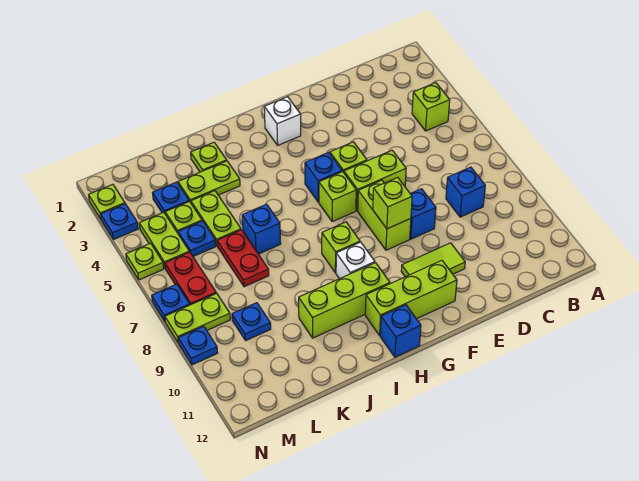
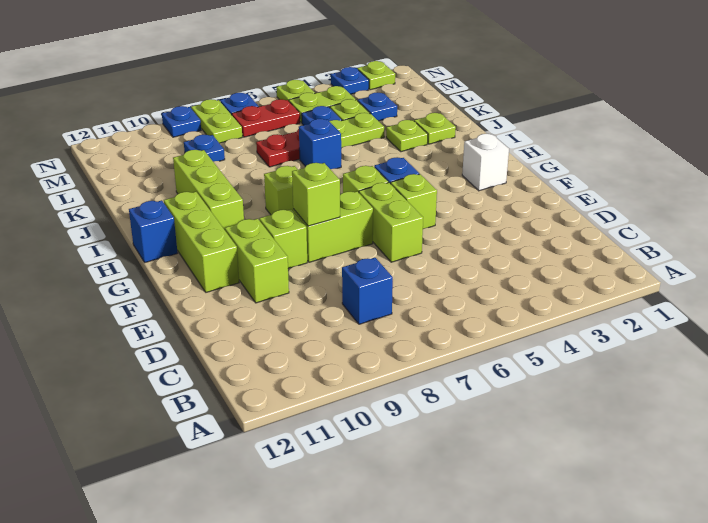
lime 1x1 brick [412,83,450,131] -> lime 1x1 brick moved to [259,209,307,269]
blue 1x1 brick [410,189,436,239] -> none
lime 1x2 tile [401,243,465,277] -> lime 1x2 brick [225,219,289,303]
white 1x1 brick [336,242,375,279] -> none
lime 1x2 plate [178,161,240,203] -> lime 1x1 plate [386,120,428,152]

